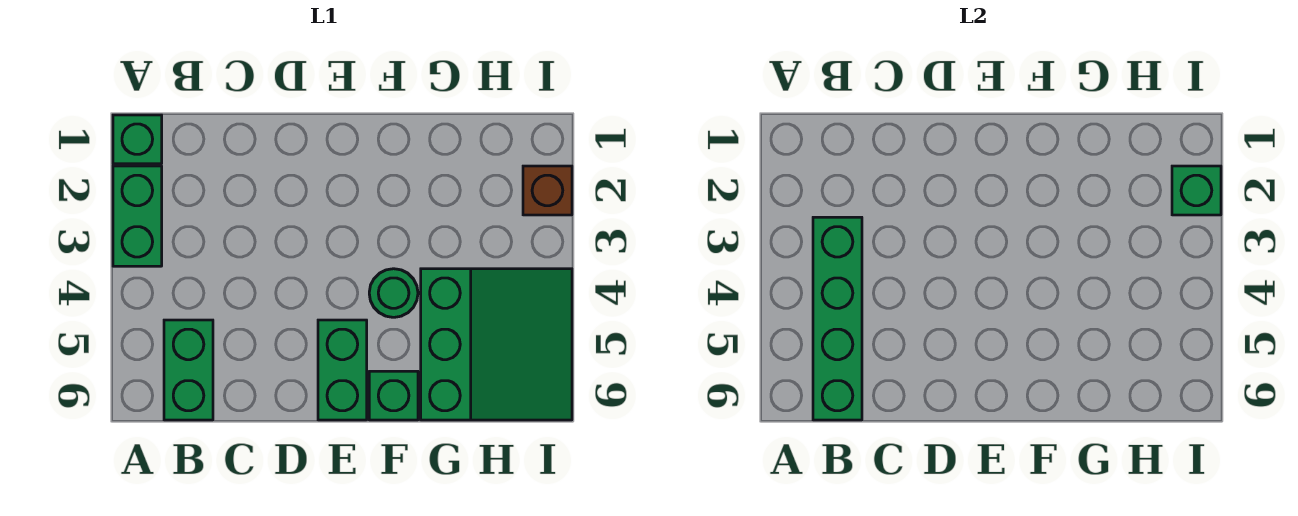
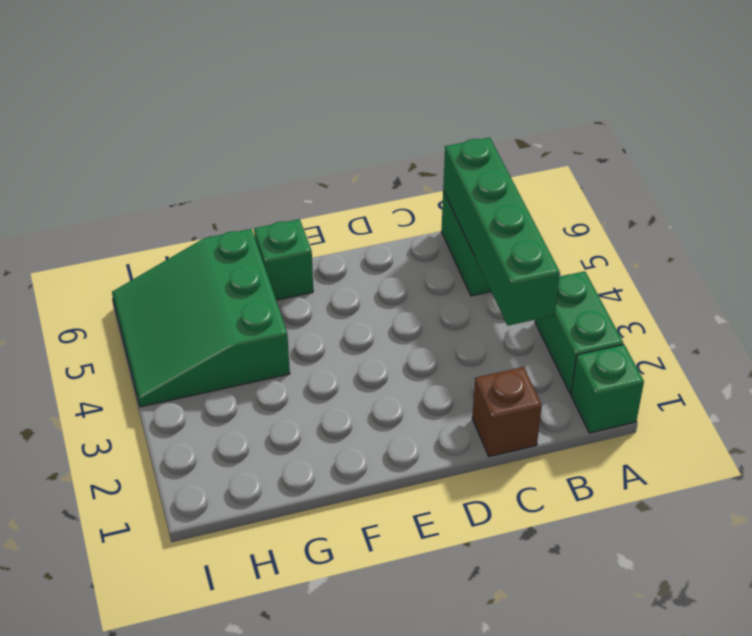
green 1x2 brick [318,320,367,420] -> none
green 1x1 round brick [369,269,418,317] -> none
brown 1x1 brick [523,166,572,215] -> brown 1x1 brick moved to [472,367,542,457]
green 1x1 brick [1172,166,1221,215] -> none

